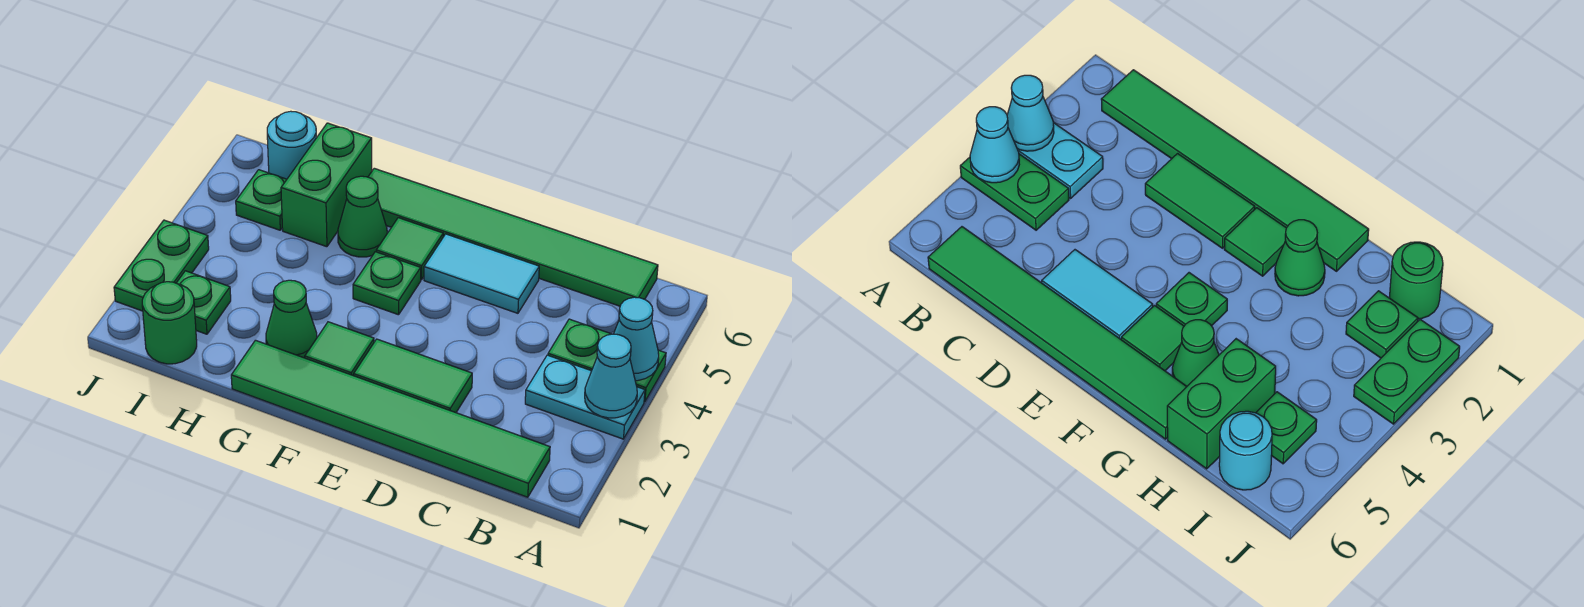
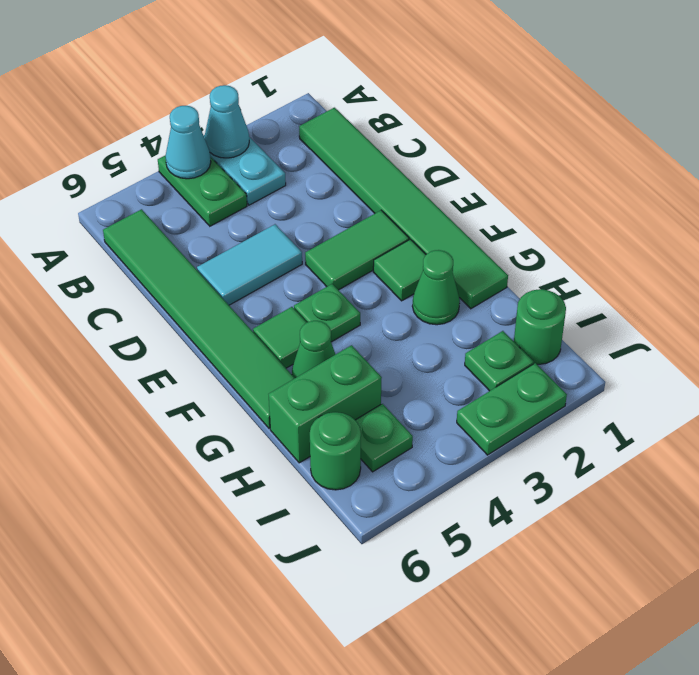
green 1x2 tile [354,339,472,413] -> green 1x2 tile turned to [305,210,409,290]
cyan 1x2 tile [424,234,539,313] -> cyan 1x2 tile turned to [197,224,302,305]
cyan 1x1 round brick [267,111,316,179] -> green 1x1 round brick [310,412,361,490]

